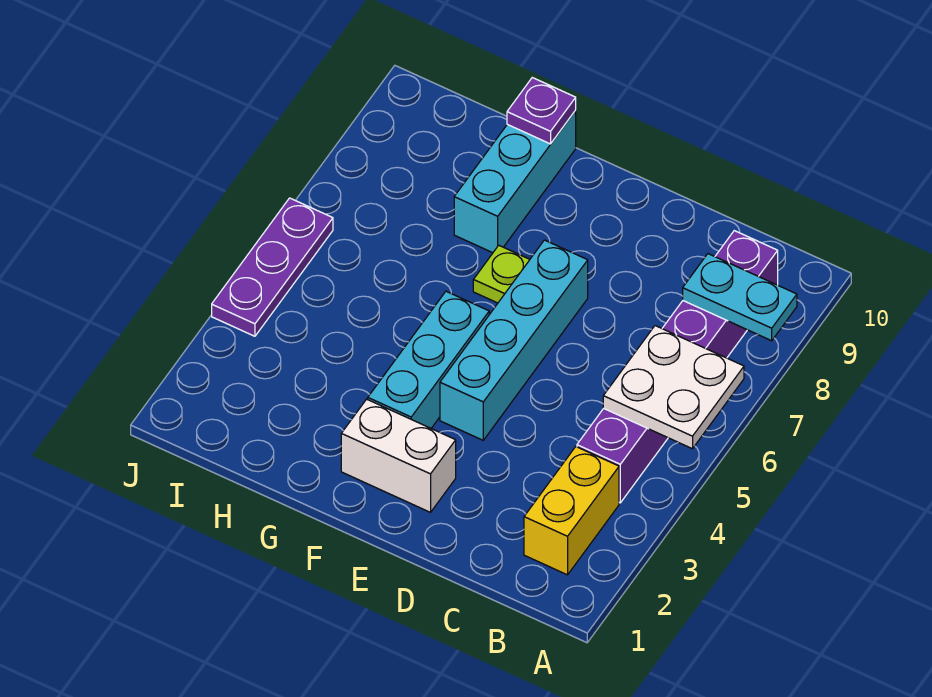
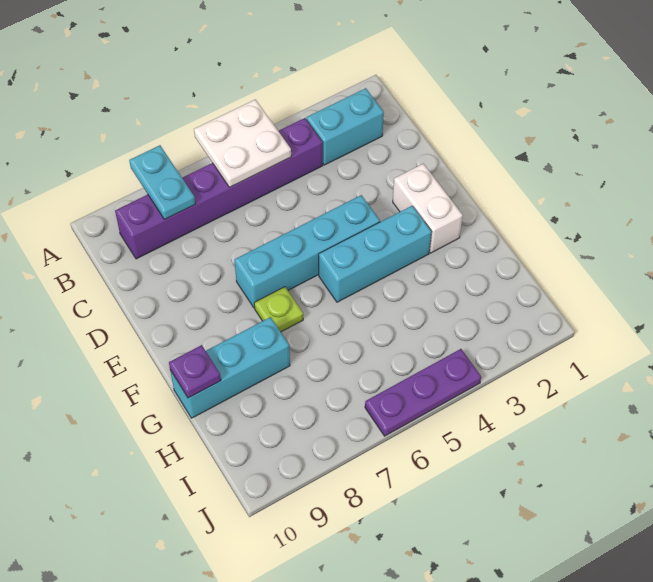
yellow 1x2 brick [524,447,619,575] -> cyan 1x2 brick [306,88,384,165]

